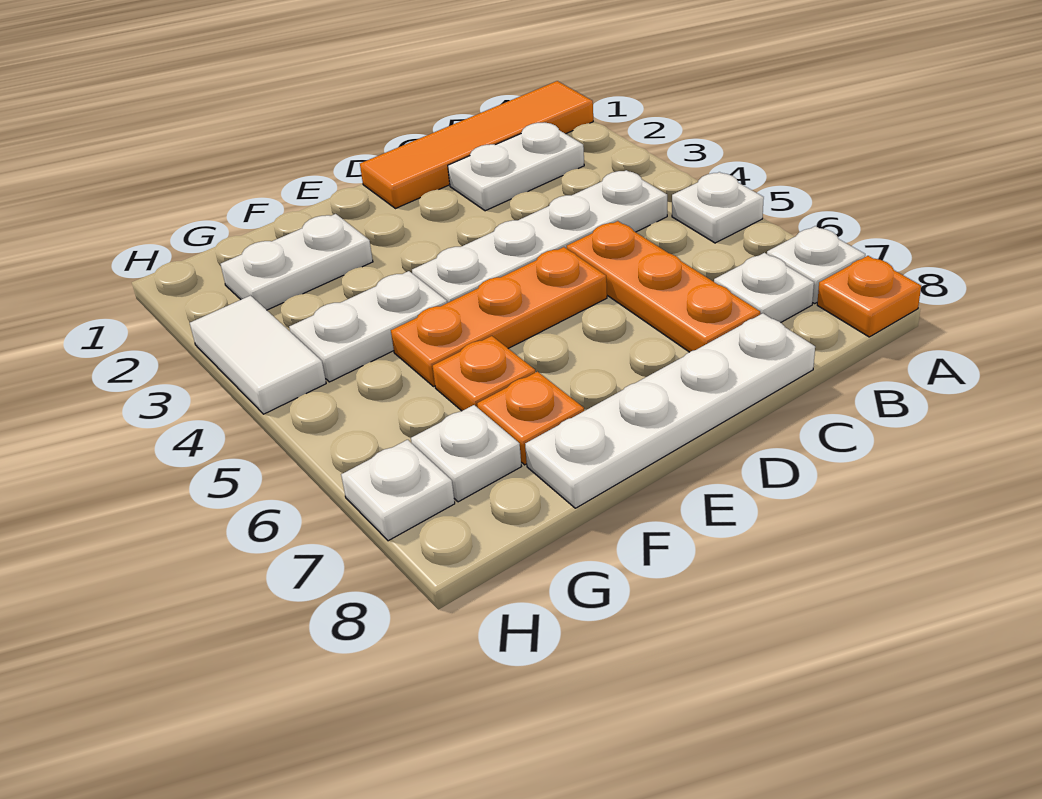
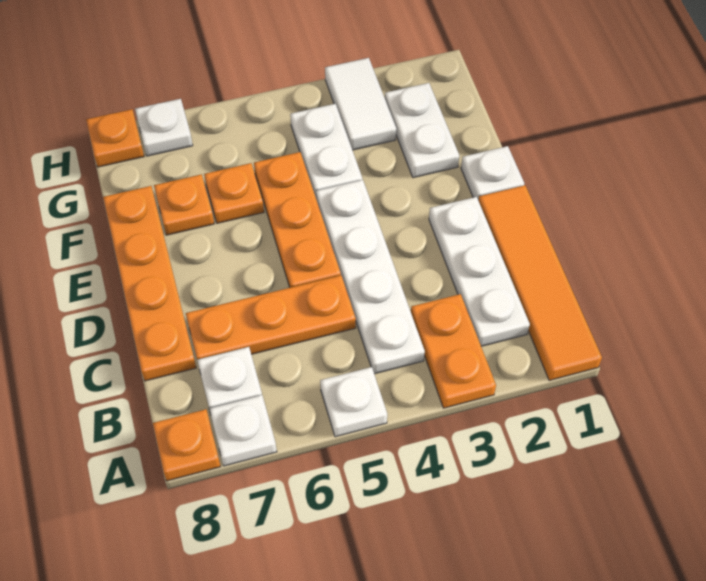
none -> orange 1x2 plate [411,294,496,408]
white 1x2 plate [448,122,584,211] -> white 1x3 plate [429,197,530,346]
white 1x4 plate [525,313,815,508] -> orange 1x4 plate [103,186,196,381]
white 1x1 plate [411,405,522,502] -> white 1x1 plate moved to [461,146,524,200]
white 1x2 tile [190,296,326,414] -> white 1x2 tile turned to [325,58,396,150]
none -> orange 1x1 plate [86,109,144,167]

